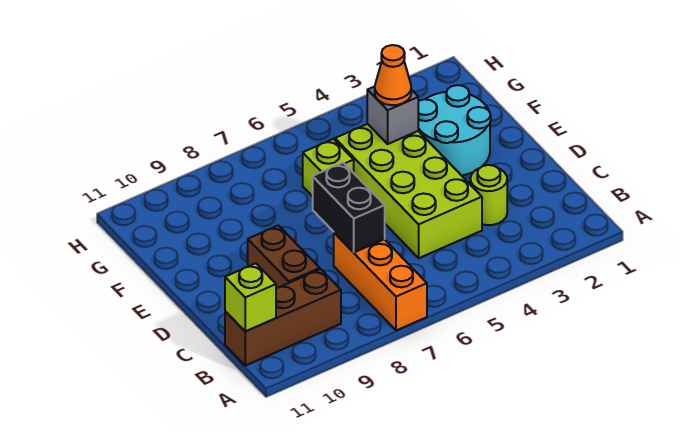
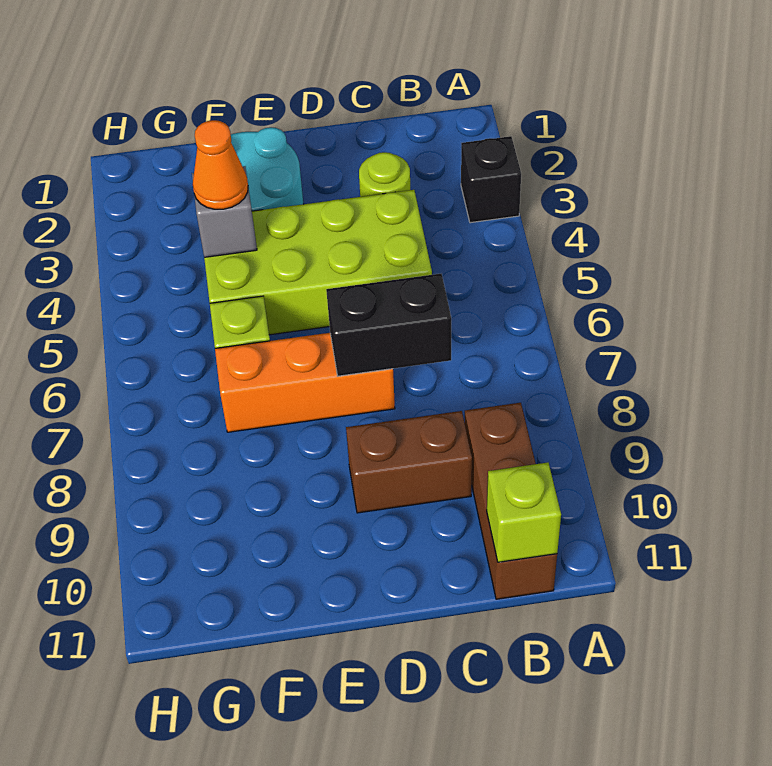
none -> black 1x1 brick [461,136,521,223]
orange 1x3 brick [334,233,427,331] -> orange 1x3 brick moved to [215,333,395,432]

